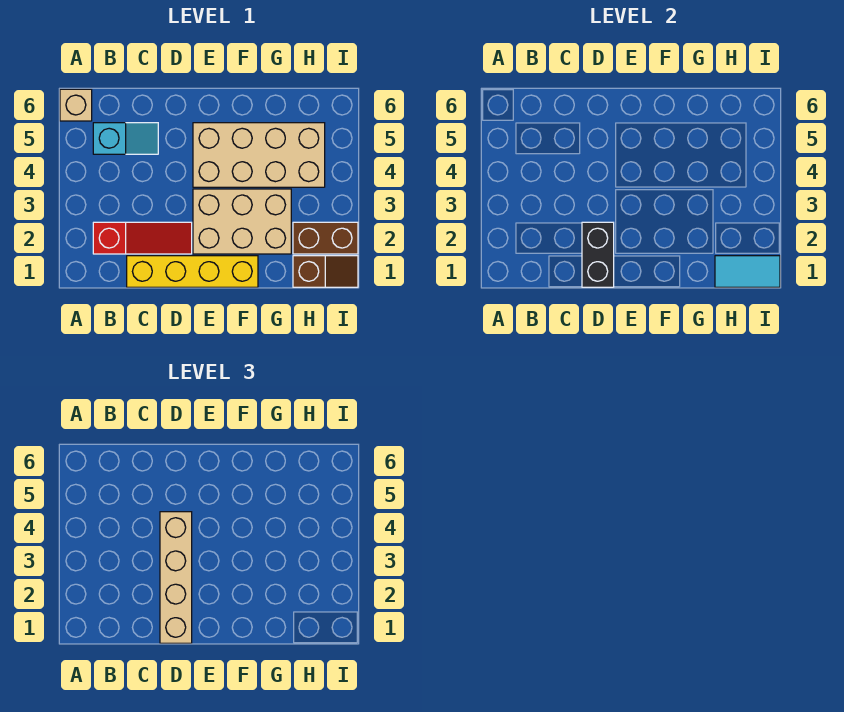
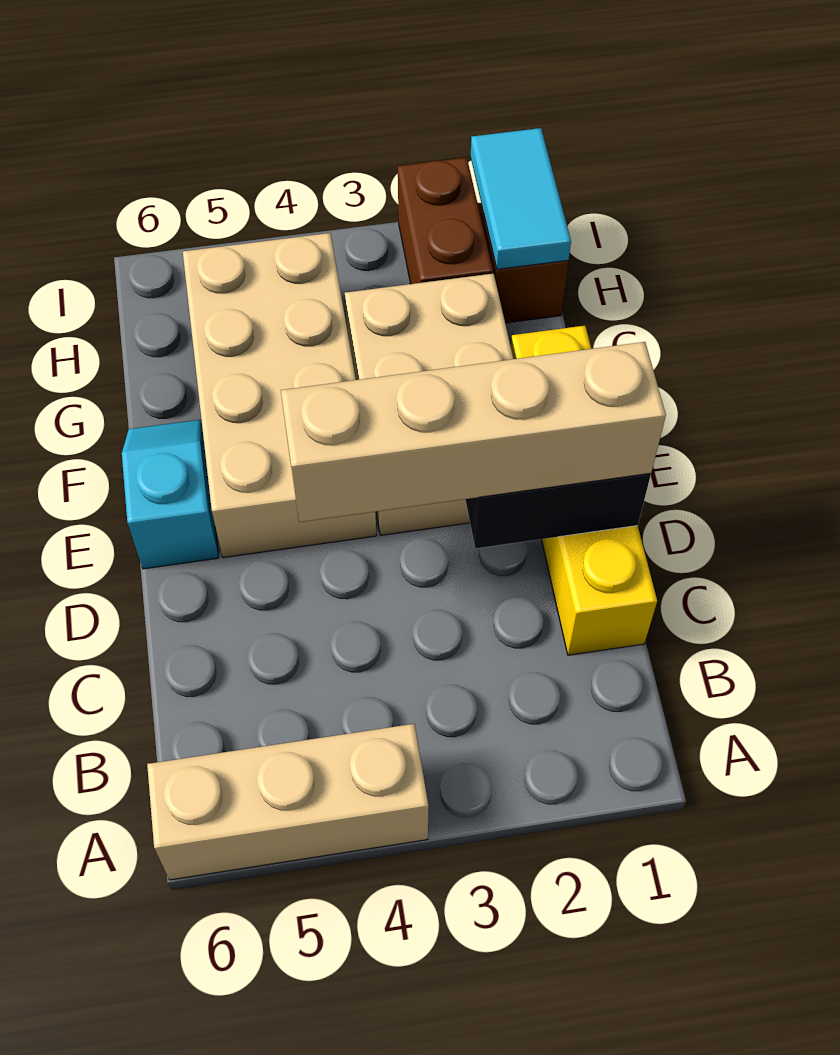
tan 1x1 brick [60,89,92,121] -> tan 1x3 brick [147,724,429,880]
red 1x3 slope [93,222,192,254] -> none
cyan 1x2 slope [93,123,158,154] -> cyan 1x2 slope moved to [122,419,219,569]

